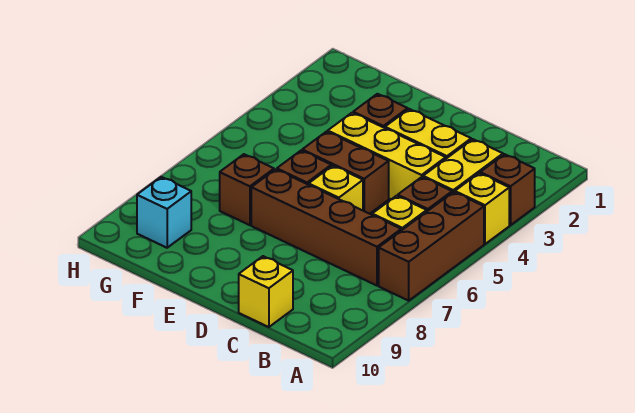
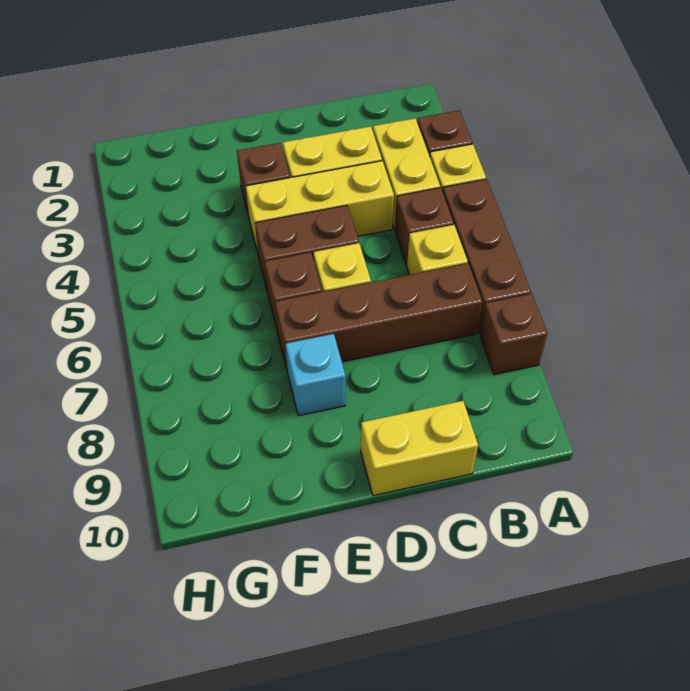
yellow 1x1 brick [239,256,293,327] -> yellow 1x2 brick [361,401,478,496]
brown 1x1 brick [220,154,274,225] -> brown 1x1 brick moved to [480,294,547,375]
cyan 1x1 brick [137,177,191,248] -> cyan 1x1 brick moved to [286,334,345,416]

